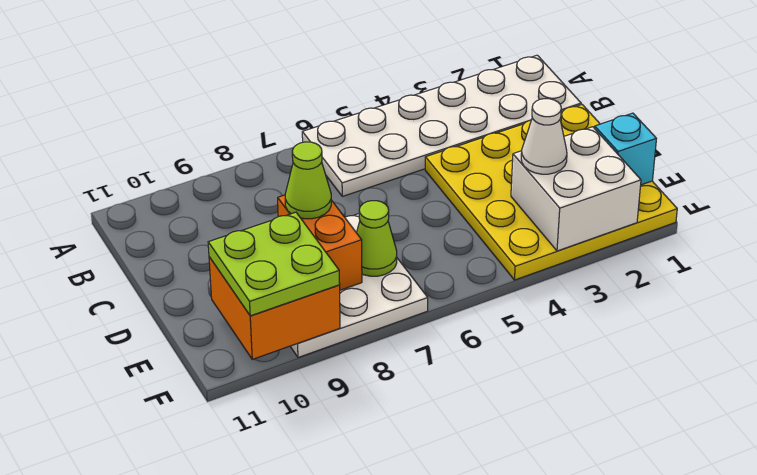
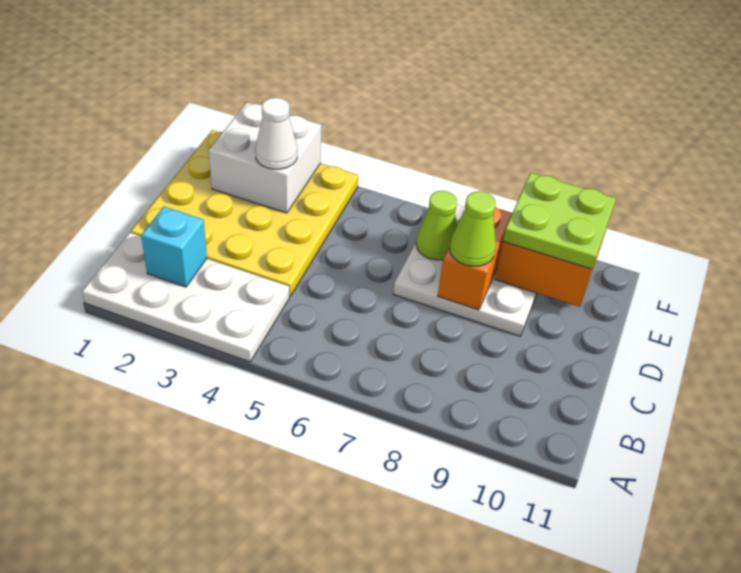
white 2x6 plate [302,55,581,196] -> white 2x4 plate [82,233,289,362]
cyan 1x1 brick [595,113,656,185] -> cyan 1x1 brick moved to [141,207,207,287]

